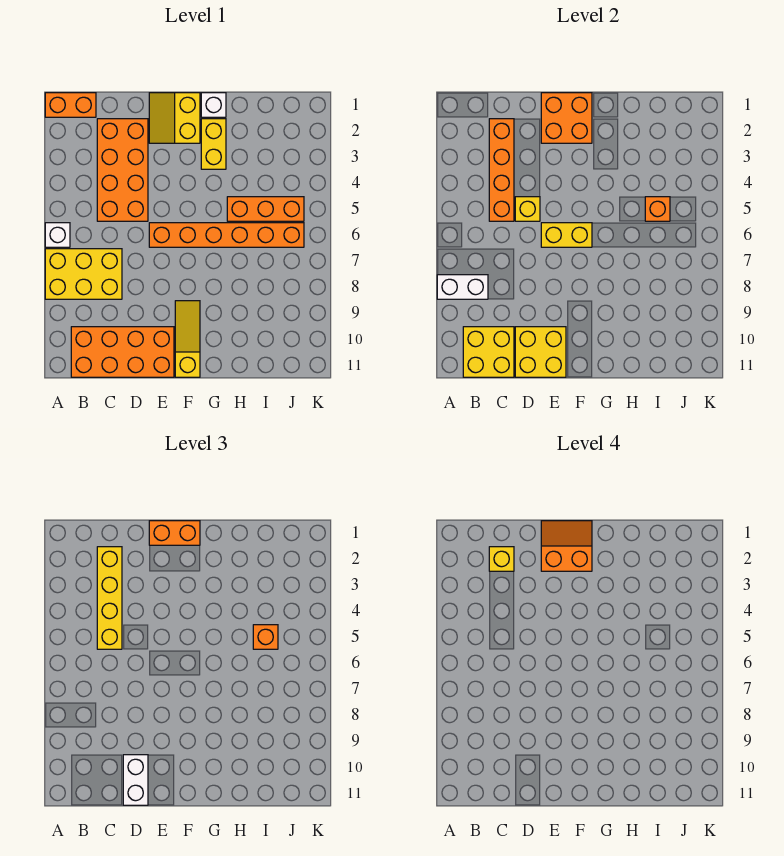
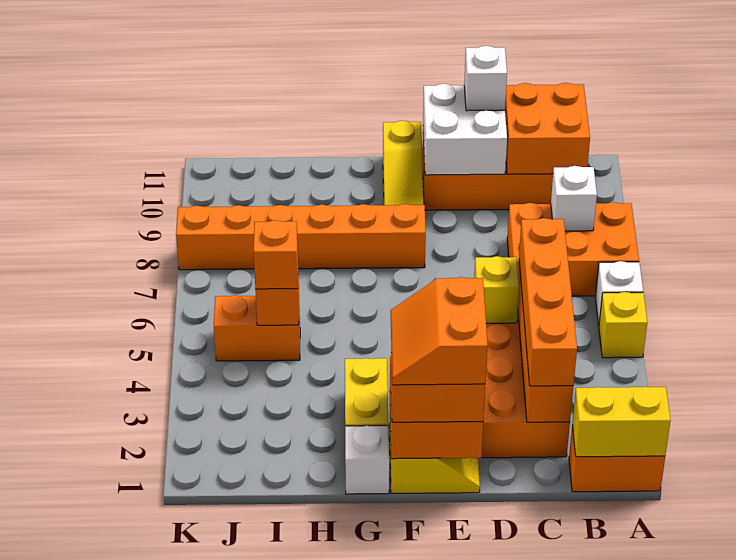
yellow 2x3 brick [45,249,122,299] -> orange 2x3 brick [507,202,639,296]
white 1x2 brick [437,275,488,299] -> white 1x1 brick [551,166,597,231]
yellow 2x2 brick [463,327,514,377] -> orange 2x2 brick [505,83,590,174]
yellow 1x4 brick [97,547,122,649] -> orange 1x4 brick [519,218,577,386]
yellow 1x1 brick [489,547,514,571] -> yellow 1x1 brick moved to [599,292,647,358]
yellow 2x2 brick [515,327,566,377] -> white 2x2 brick [423,84,507,175]
white 1x2 brick [123,755,148,805] -> white 1x1 brick [464,46,507,111]
orange 2x2 slope [541,521,592,571] -> orange 2x2 slope turned to [391,277,488,385]
orange 1x6 brick [149,223,304,247] -> orange 1x6 brick moved to [176,204,426,270]
yellow 1x2 brick [541,223,592,247] -> yellow 1x2 brick moved to [572,387,670,457]
orange 1x3 brick [227,197,304,221] -> orange 1x2 brick [214,295,300,361]

